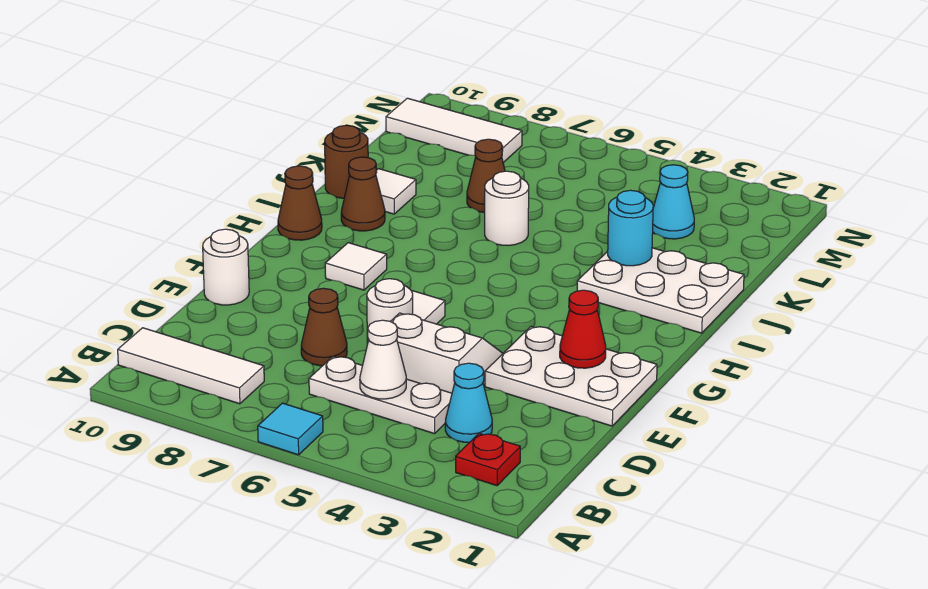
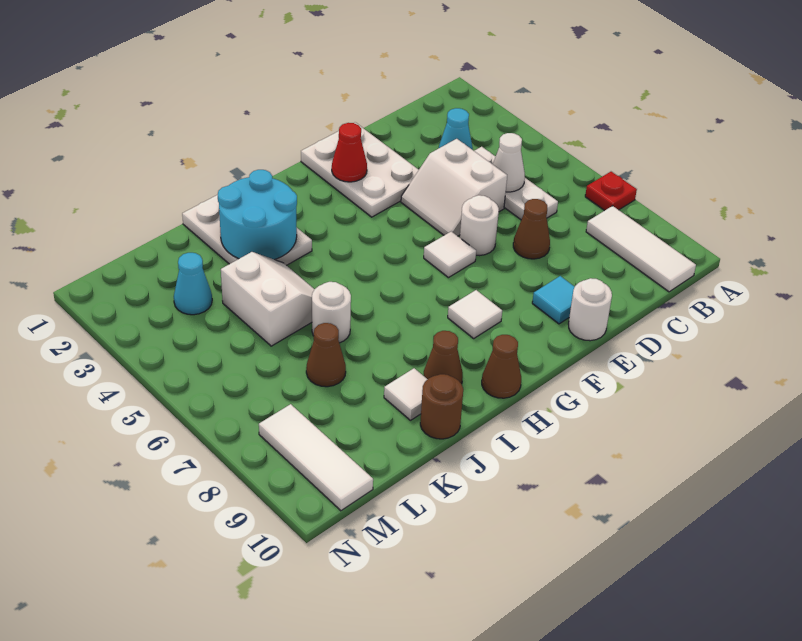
cyan 1x1 tile [258,403,323,455] -> cyan 1x1 tile moved to [532,276,574,324]
red 1x1 plate [456,433,520,486] -> red 1x1 plate moved to [585,172,637,211]
cyan 1x1 round brick [608,190,653,266] -> cyan 2x2 round brick [218,170,297,260]
none -> white 2x2 slope [221,252,315,346]

